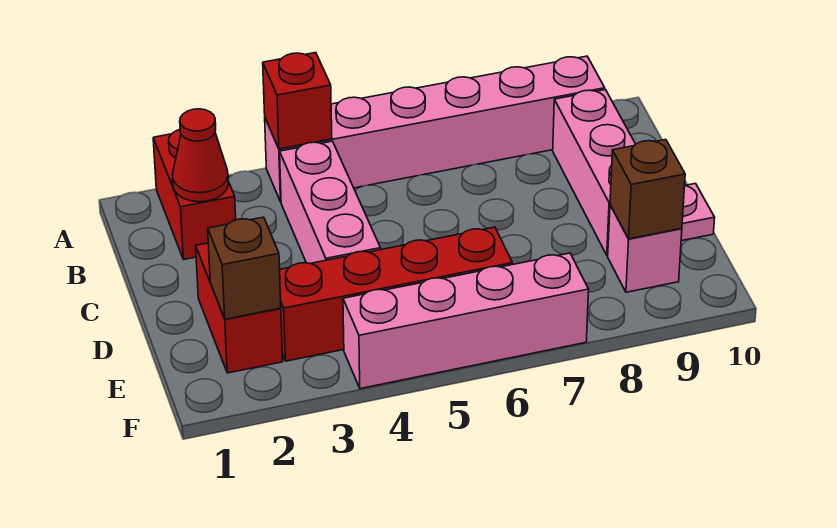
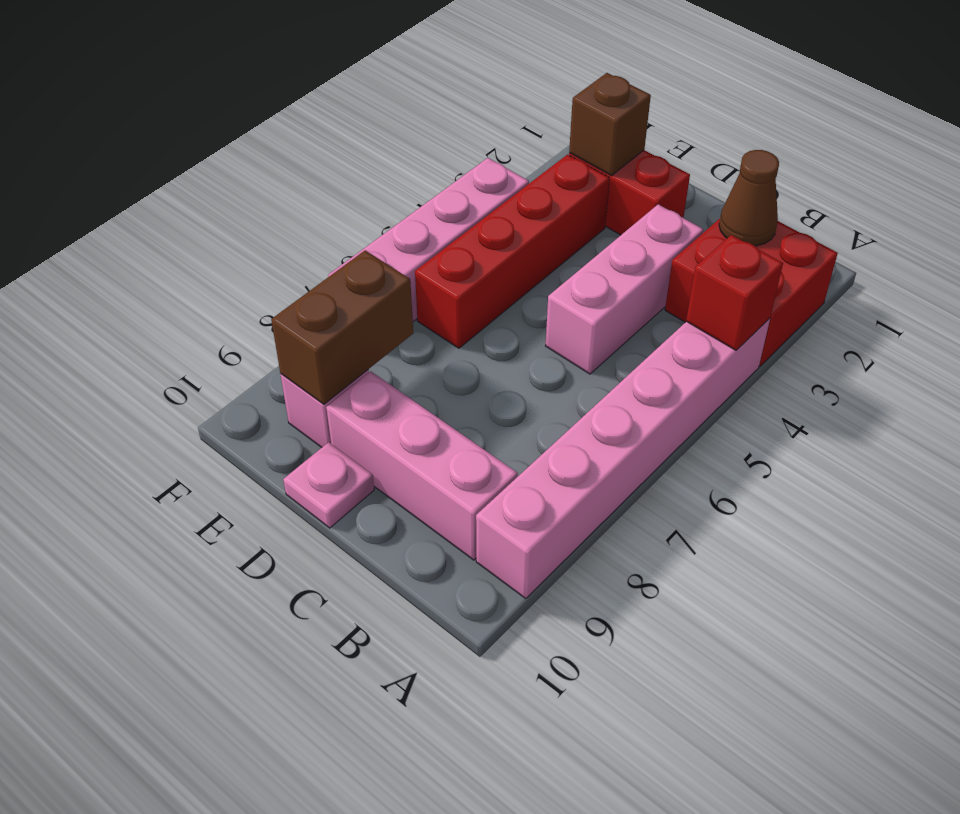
red 1x2 brick [153,130,236,259] -> red 2x2 brick [665,219,838,366]
red 1x1 cone [172,109,229,202] -> brown 1x1 cone [719,150,779,246]
pink 1x3 brick [280,141,381,264] -> pink 1x3 brick turned to [546,204,704,374]
brown 1x1 brick [610,140,685,239] -> brown 1x2 brick [271,250,413,404]

